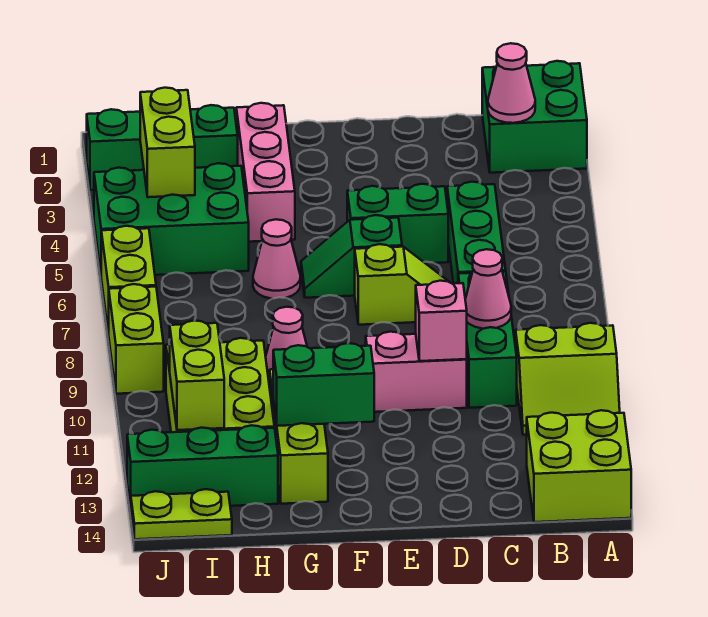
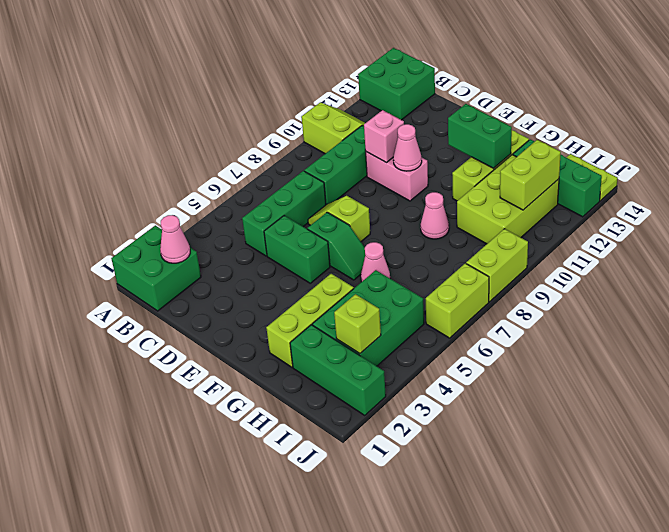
lime 2x2 brick [527,410,631,522] -> green 2x2 brick [358,48,435,120]
pink 1x1 cone [465,249,511,329] -> pink 1x1 cone moved to [393,124,422,171]
pink 1x3 brick [236,103,295,242] -> lime 1x3 brick [266,274,354,367]
green 2x3 brick [94,163,249,275] -> green 2x3 brick turned to [312,270,424,366]
lime 1x2 brick [140,88,195,197] -> lime 1x1 brick [334,294,381,354]

